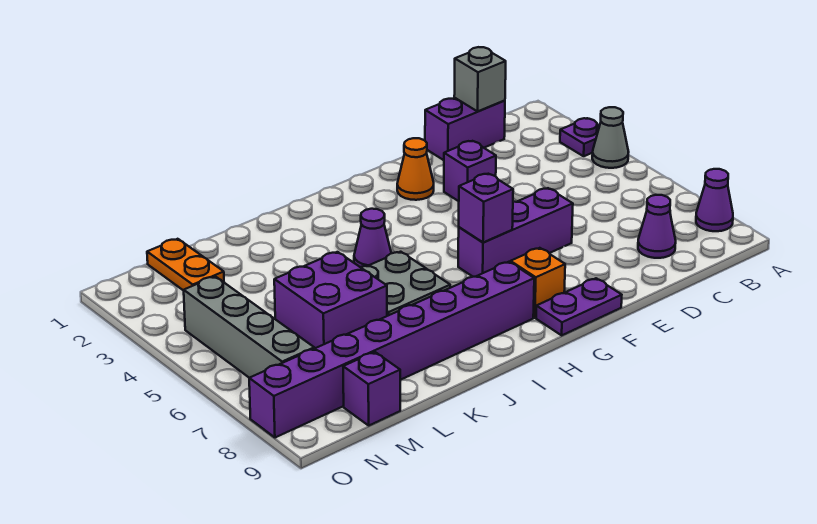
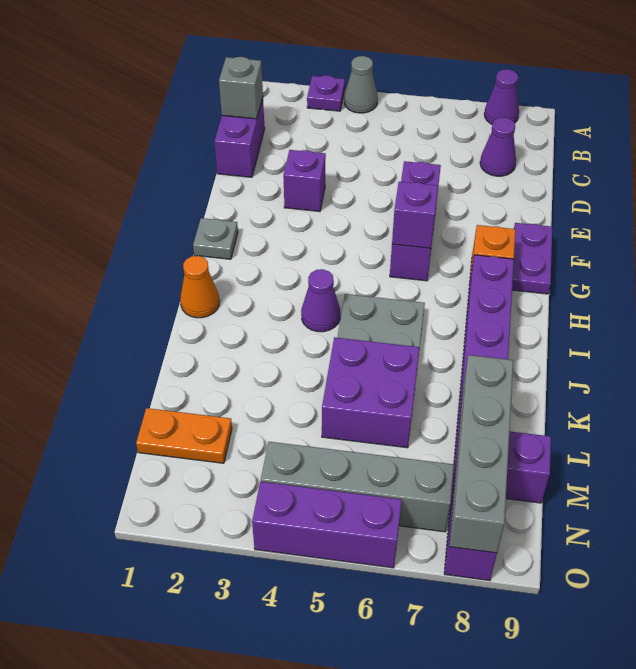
orange 1x1 cone [397,138,434,200] -> orange 1x1 cone moved to [180,256,219,318]
none -> grey 1x1 plate [193,218,238,259]
none -> grey 1x4 brick [449,355,513,553]
none -> purple 1x3 brick [252,482,402,568]

